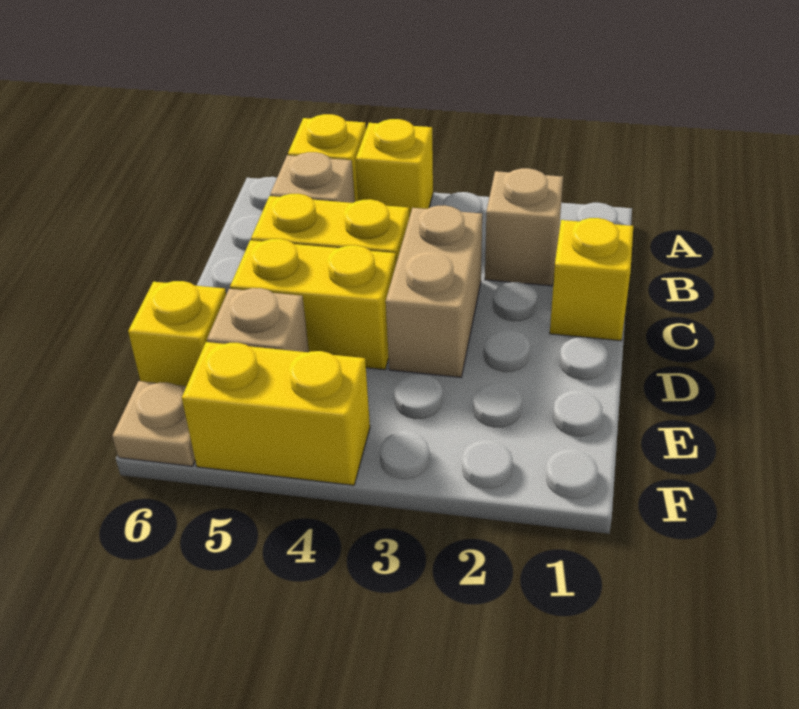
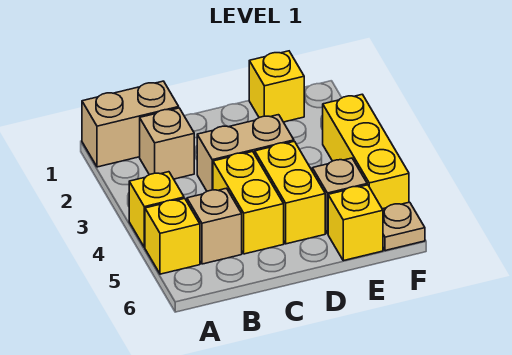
none -> tan 1x2 brick [82,81,179,167]
yellow 1x1 brick [550,218,633,341] -> yellow 1x1 brick moved to [249,51,304,122]
yellow 1x2 brick [182,342,370,485] -> yellow 1x3 brick [323,94,409,209]

